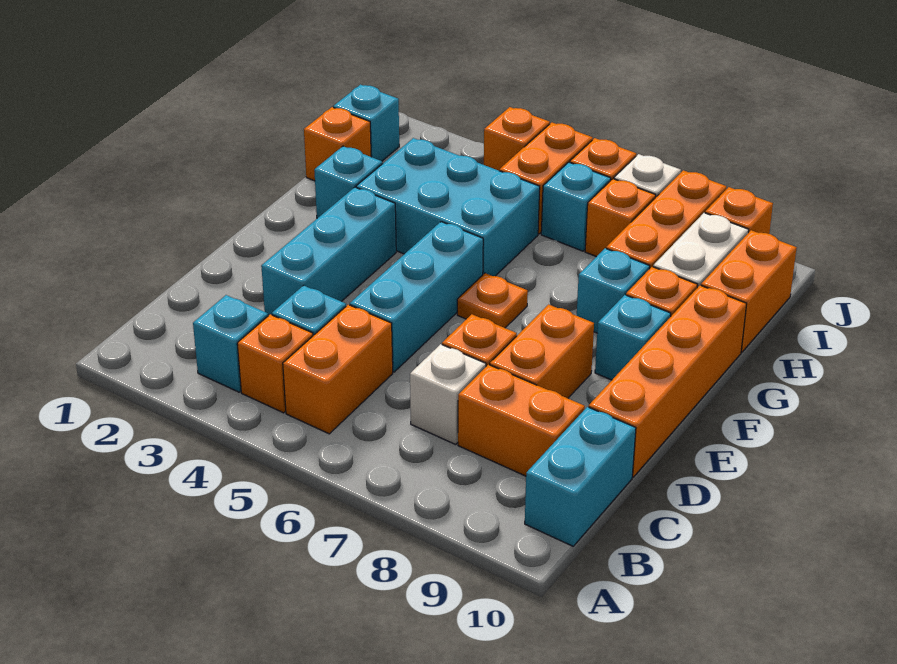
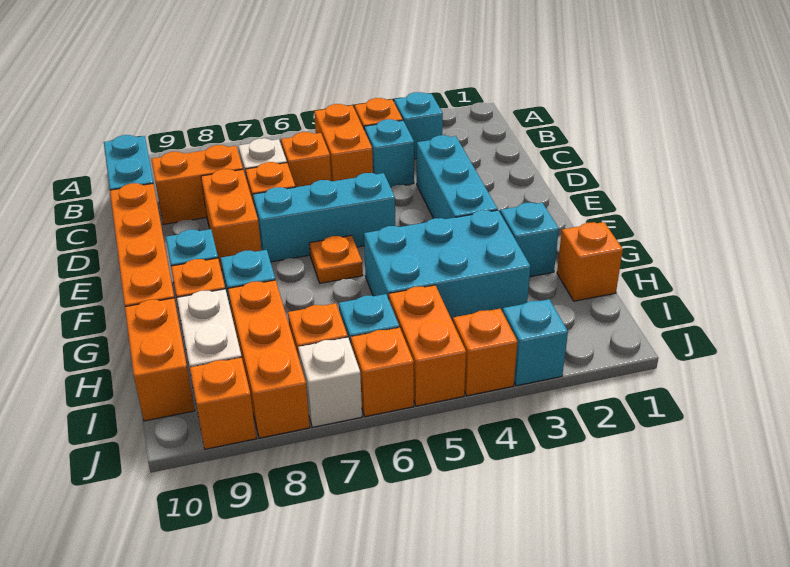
none -> orange 1x1 brick [281,132,331,187]
cyan 1x3 brick [350,222,483,372] -> cyan 1x3 brick turned to [253,173,395,262]
cyan 1x1 brick [333,85,399,161] -> cyan 1x1 brick moved to [503,299,568,386]

